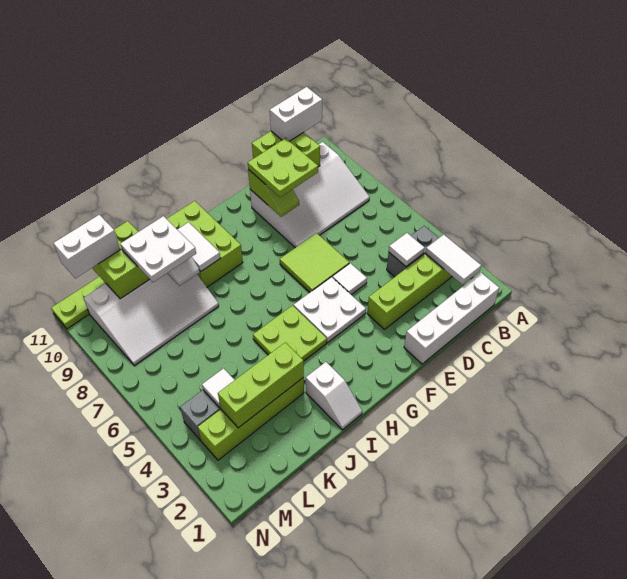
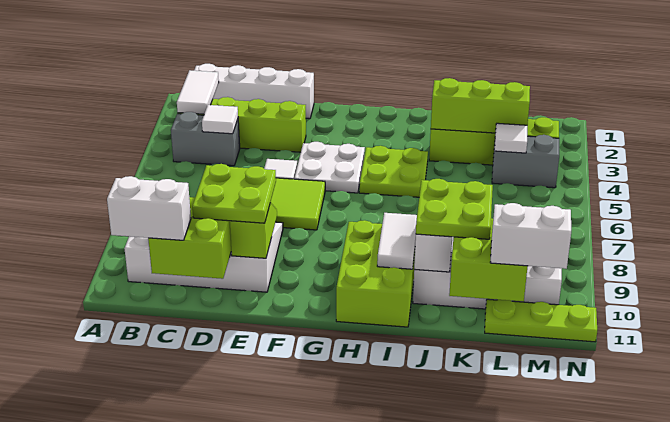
white 1x2 slope [306,362,362,430] -> none
white 2x2 plate [120,216,196,282] -> lime 2x2 plate [416,179,493,239]

